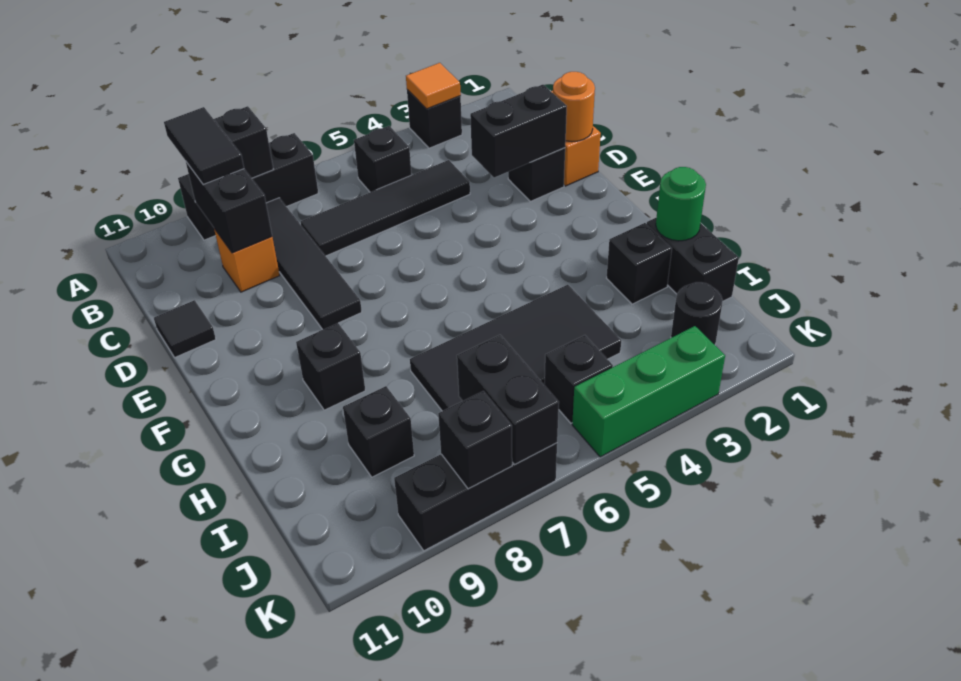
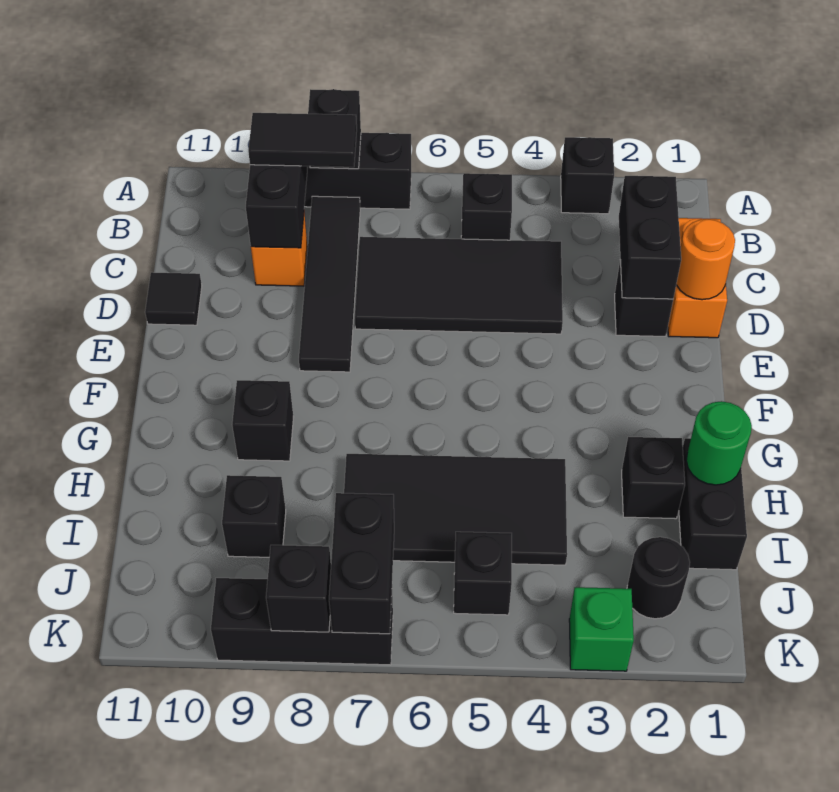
orange 1x1 tile [406,63,461,109] -> none
black 1x2 tile [164,107,244,185] -> black 1x2 tile turned to [248,113,357,167]
black 1x4 tile [301,160,470,256] -> black 2x4 tile [355,237,563,334]
black 1x2 brick [470,85,567,178] -> black 1x2 brick turned to [619,176,681,299]
green 1x3 brick [572,326,725,457] -> green 1x1 brick [569,587,634,671]

